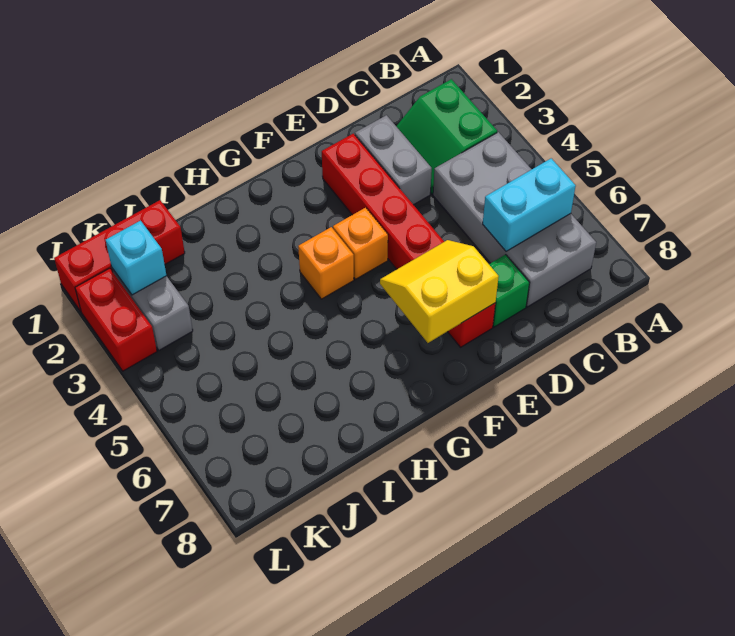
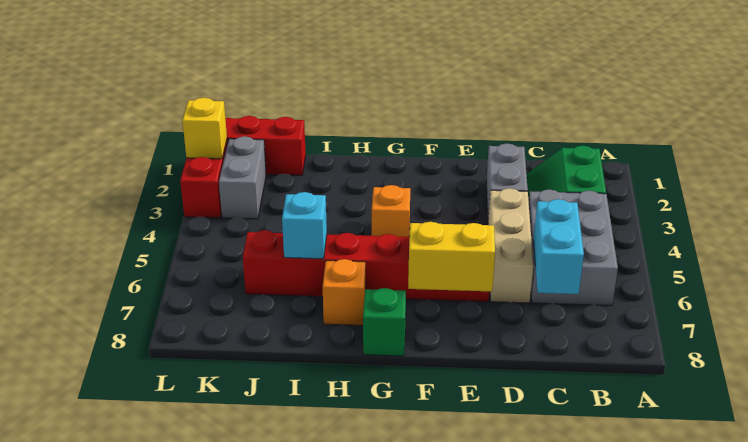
grey 2x4 brick [433,132,596,307] -> grey 2x3 brick [529,189,618,306]
cyan 1x2 brick [483,158,576,251] -> cyan 1x2 brick turned to [533,199,584,294]
none -> tan 1x3 brick [488,188,533,303]
green 1x1 brick [489,255,529,327] -> green 1x1 brick moved to [363,288,406,356]
red 1x6 brick [322,134,495,347] -> red 1x6 brick turned to [243,230,489,302]
orange 1x1 brick [333,208,388,279] -> orange 1x1 brick moved to [323,259,366,326]
cyan 1x1 brick [106,220,167,295] -> cyan 1x1 brick moved to [282,192,327,259]
none -> yellow 1x1 brick [182,98,227,159]

